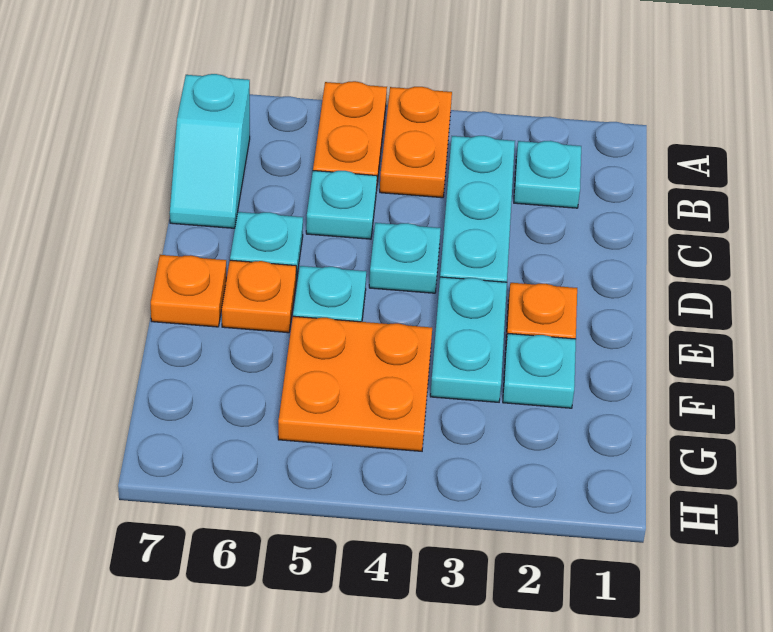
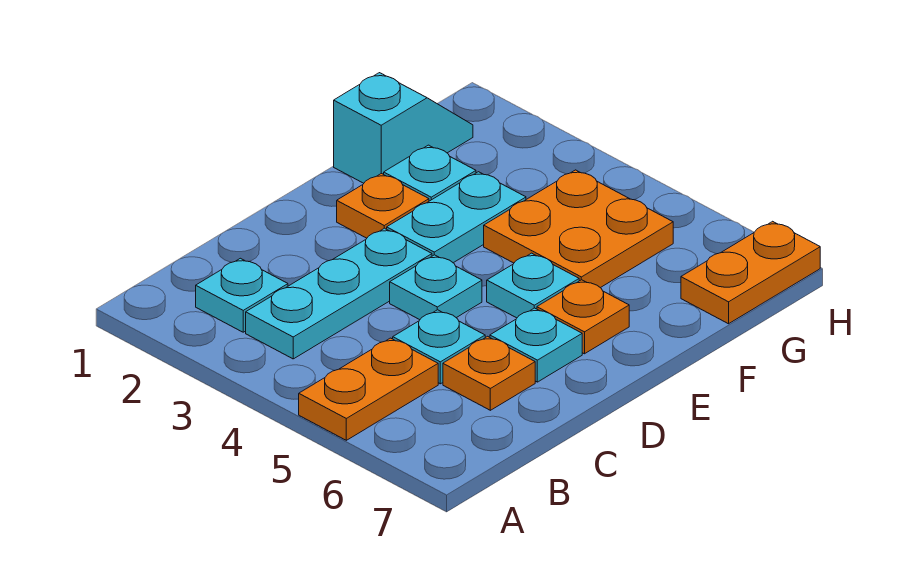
orange 1x2 plate [380,87,452,198] -> orange 1x2 plate moved to [681,221,820,324]
cyan 1x2 slope [170,74,250,228] -> cyan 1x2 slope moved to [334,73,473,183]
orange 1x1 plate [151,255,226,327] -> orange 1x1 plate moved to [443,336,535,410]

